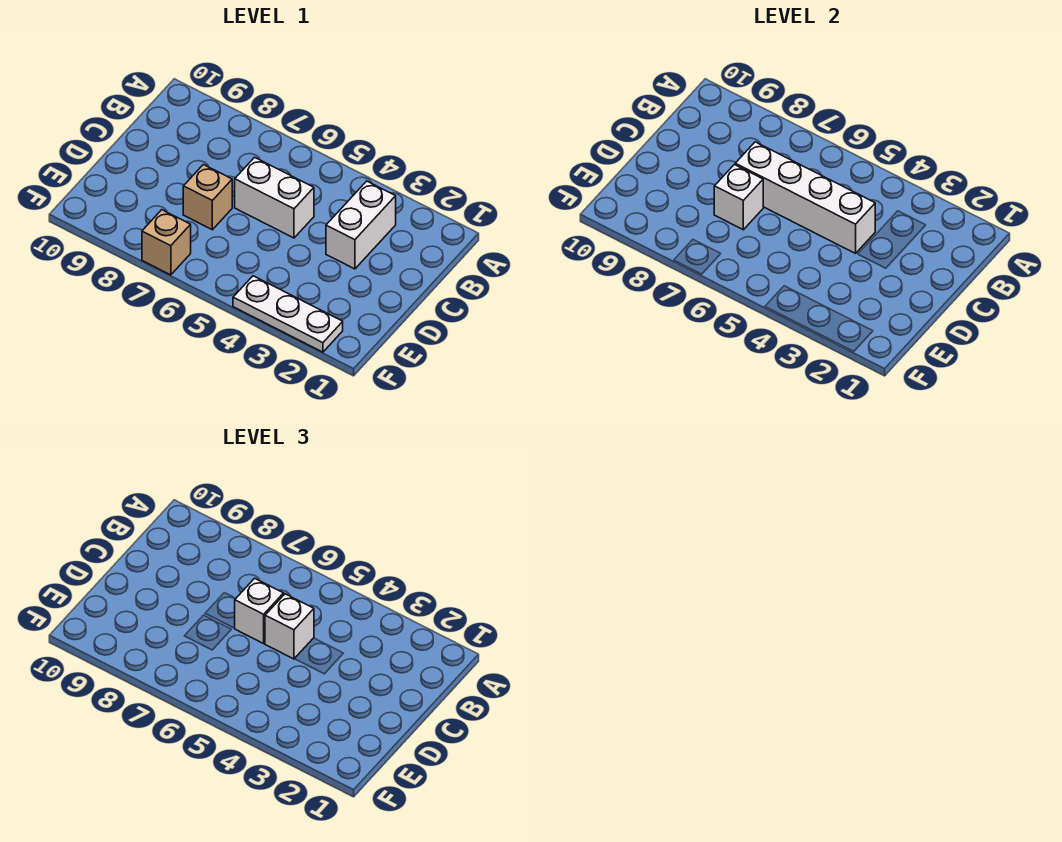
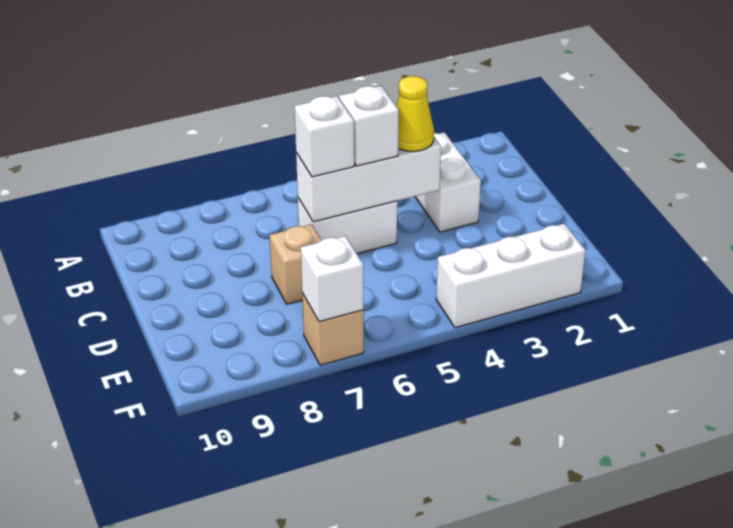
white 1x4 brick [735,142,875,253] -> white 1x3 brick [296,137,441,222]
none -> yellow 1x1 cone [396,76,434,152]
white 1x1 brick [714,165,763,230] -> white 1x1 brick moved to [301,236,364,322]
white 1x3 plate [233,276,343,352] -> white 1x3 brick [436,224,585,328]

